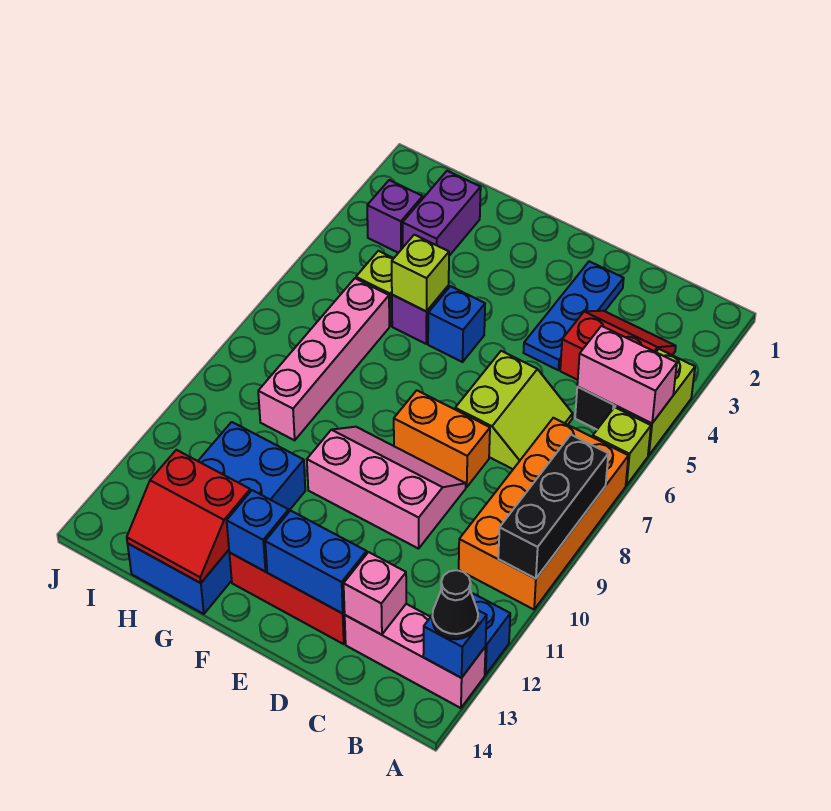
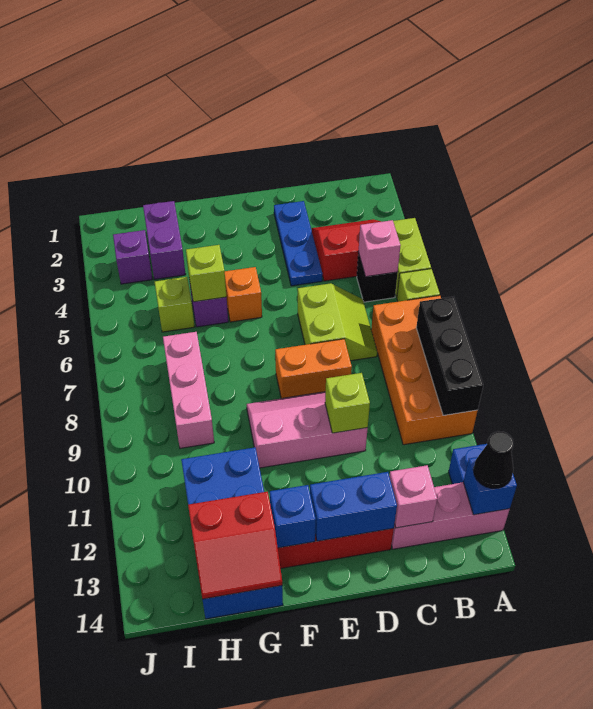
pink 1x2 brick [577,326,677,423] -> pink 1x1 brick [358,220,401,277]
none -> lime 1x1 brick [325,373,370,433]
blue 1x1 brick [428,286,485,362] -> orange 1x1 brick [225,267,262,322]
pink 1x4 brick [258,278,389,440] -> pink 1x3 brick [163,332,214,448]

